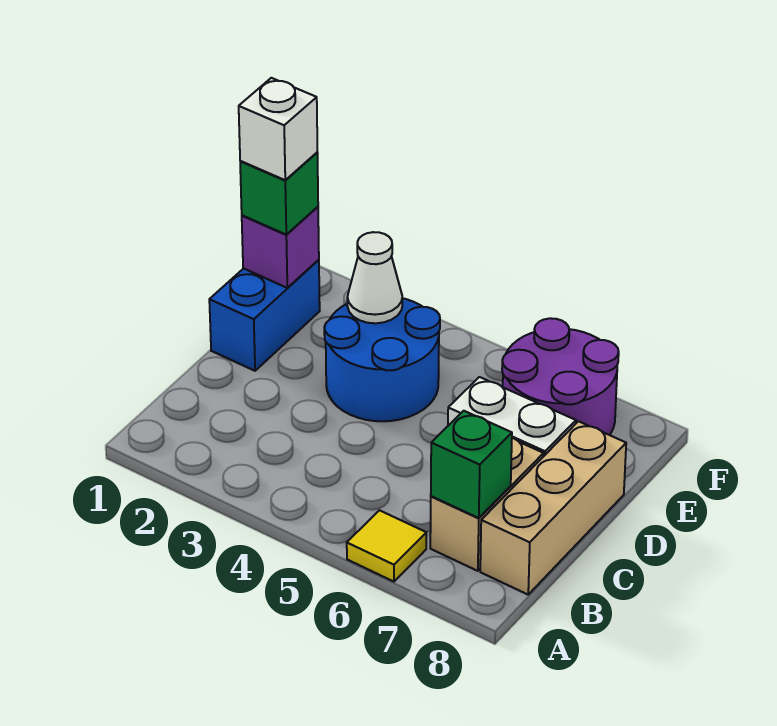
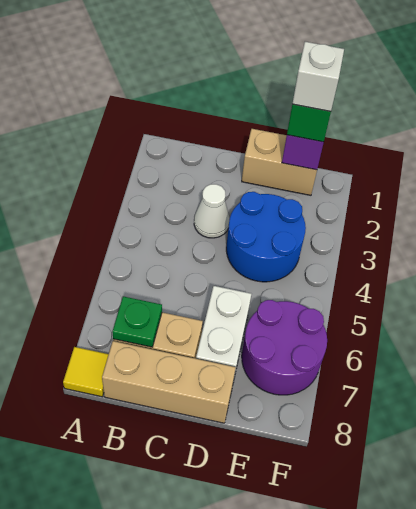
yellow 1x1 tile [347,510,426,582] -> yellow 1x1 tile moved to [63,347,109,397]
green 1x1 brick [431,411,512,518] -> green 1x1 plate [112,296,162,347]
blue 1x2 brick [209,260,320,371] -> tan 1x2 brick [242,129,317,195]
white 1x1 cone [347,232,402,323] -> white 1x1 cone moved to [194,184,230,238]

